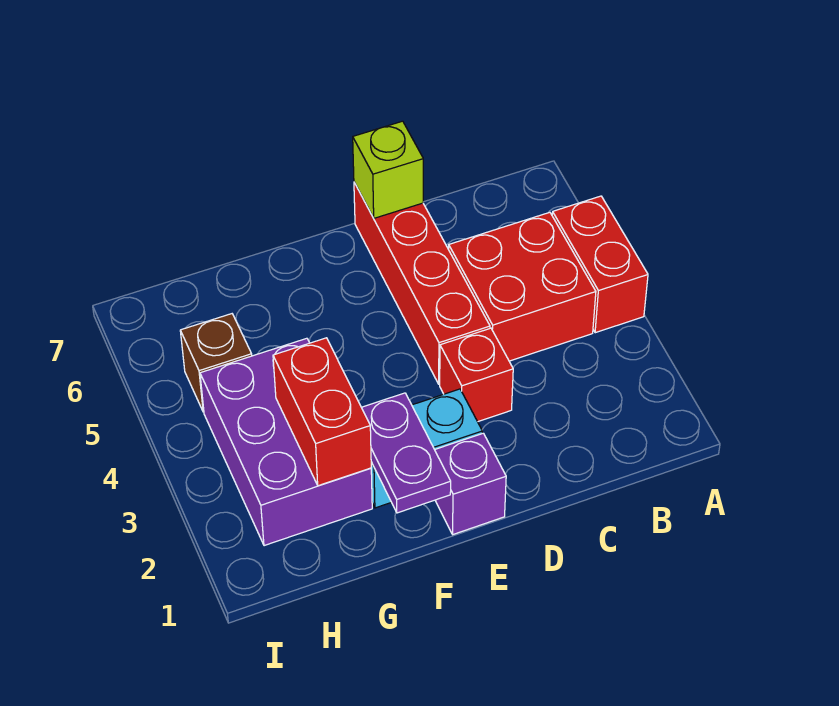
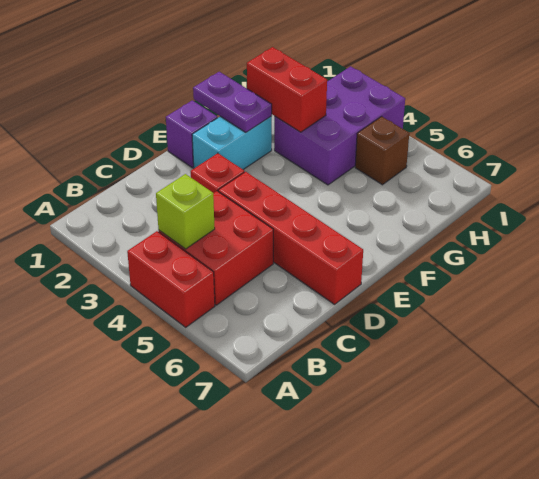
lime 1x1 brick [353,121,423,218] -> lime 1x1 brick moved to [156,174,215,249]
purple 2x3 brick [200,338,372,546] -> purple 2x3 brick turned to [274,66,405,185]

